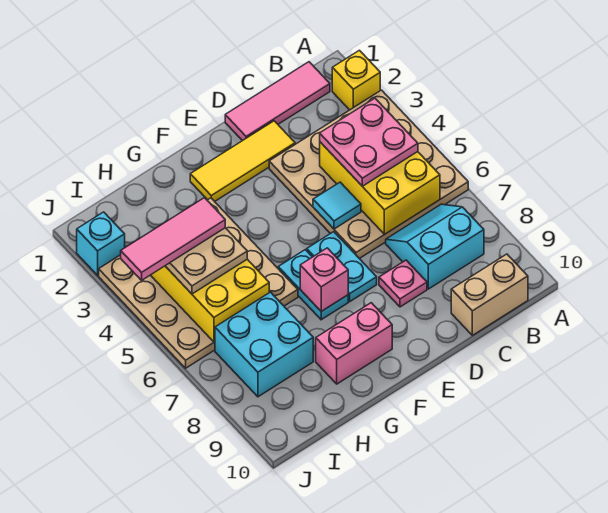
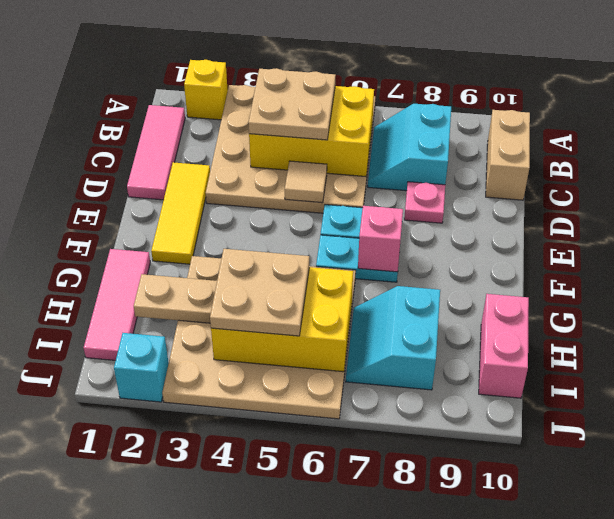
pink 2x2 plate [320,98,418,186] -> tan 2x2 plate [248,68,336,140]
cyan 1x1 tile [313,182,361,229] -> tan 1x1 tile [285,161,327,203]
pink 1x2 brick [316,303,392,384] -> pink 1x2 brick moved to [479,294,529,398]
none -> tan 1x2 plate [134,274,217,323]
pink 1x3 tile [121,198,225,280] -> pink 1x3 tile moved to [84,249,150,360]
cyan 2x2 brick [215,292,313,397] -> cyan 2x2 slope [346,286,440,390]

